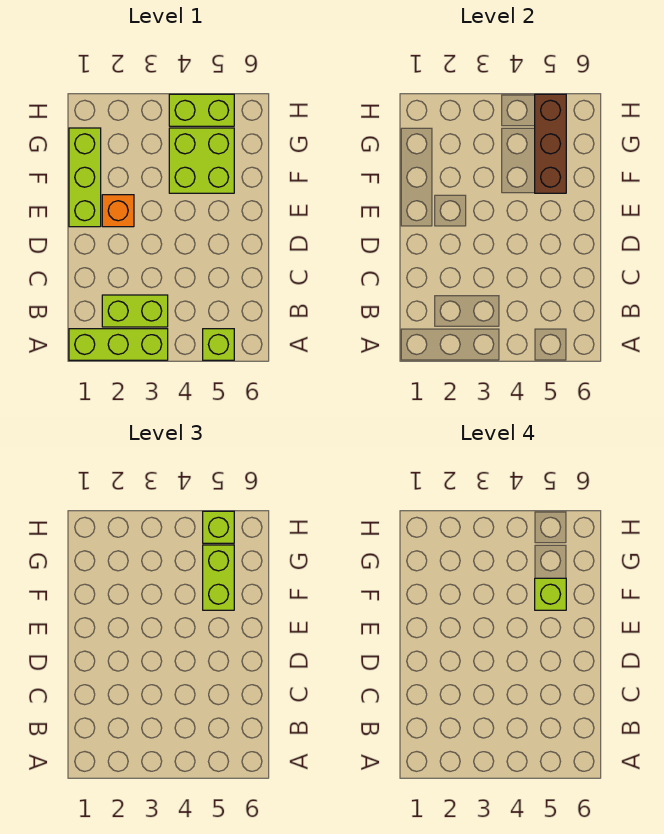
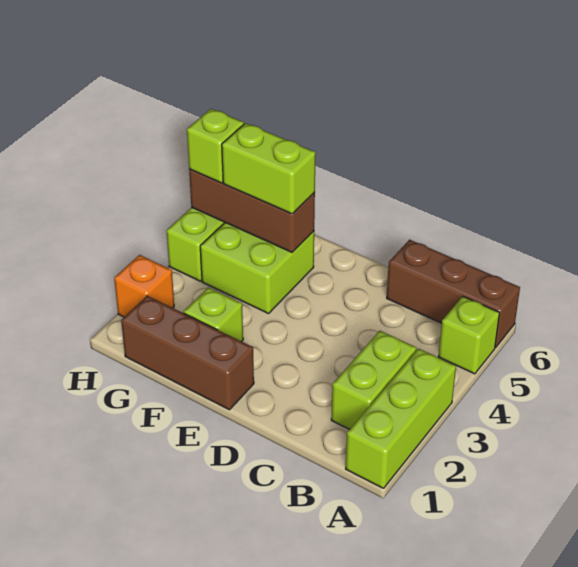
none -> brown 1x3 brick [387,240,520,348]
lime 1x3 brick [69,128,101,227] -> brown 1x3 brick [121,296,254,410]
orange 1x1 brick [102,195,134,227] -> orange 1x1 brick moved to [114,255,174,317]
lime 1x1 brick [535,578,566,610] -> lime 1x1 brick moved to [184,287,243,342]

